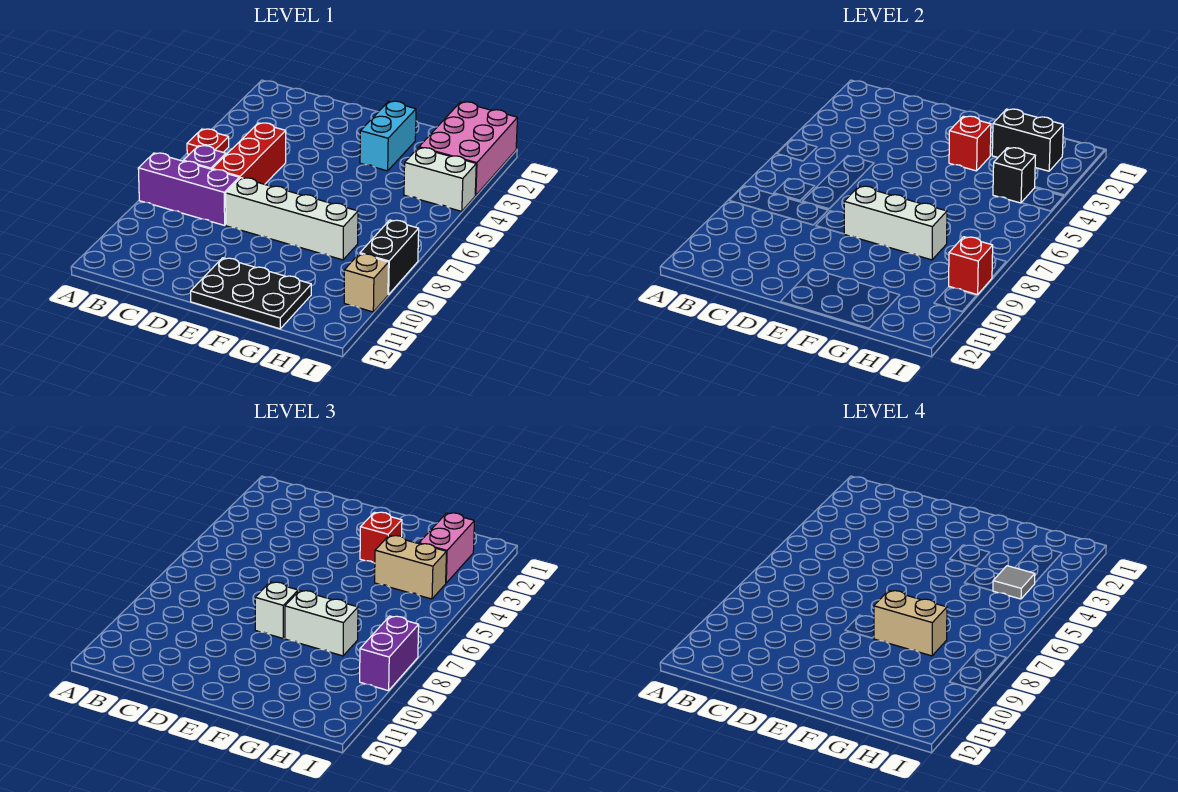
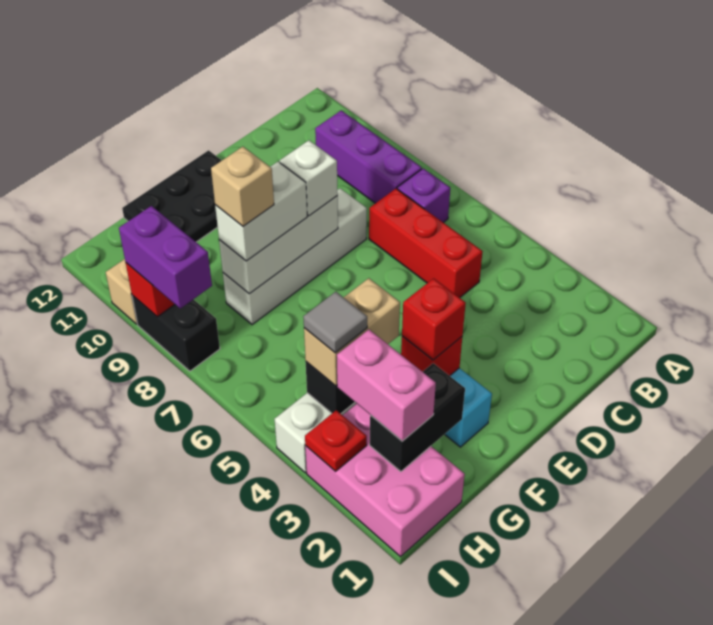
red 1x1 plate [187,129,229,154] -> red 1x1 plate moved to [305,410,367,472]
purple 1x3 brick [138,153,239,225] -> purple 1x3 brick turned to [315,110,422,203]
tan 1x2 brick [874,591,947,656] -> tan 1x1 brick [211,147,274,226]

